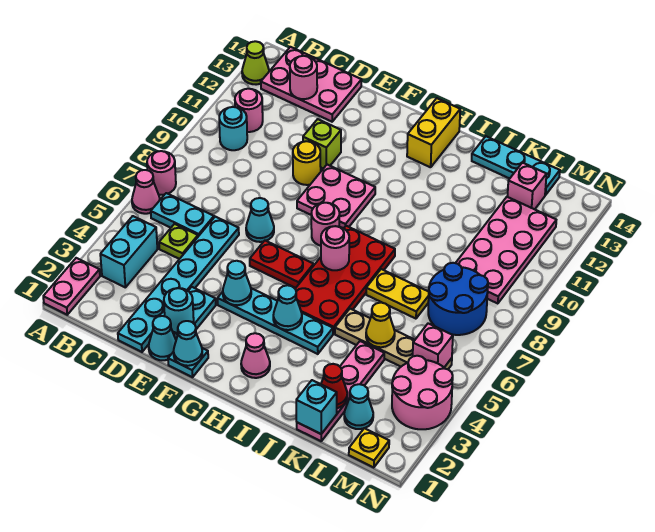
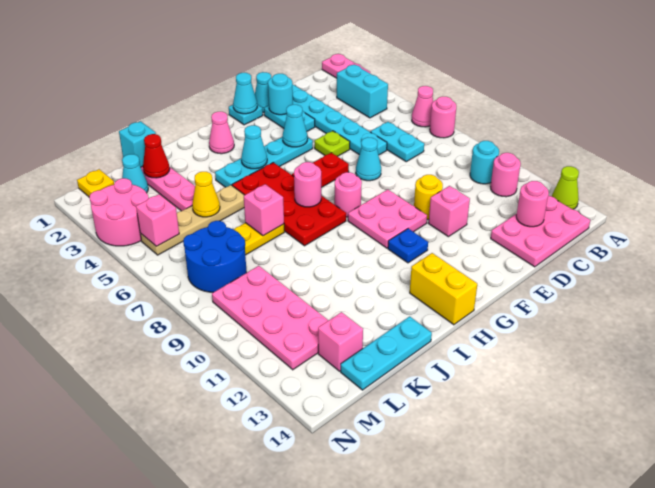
cyan 1x2 plate [151,193,214,236] -> cyan 1x2 plate turned to [371,122,424,162]
lime 1x1 plate [159,224,198,259] -> lime 1x1 plate moved to [315,131,350,156]
lime 1x1 brick [303,119,341,169] -> pink 1x1 brick [428,186,470,237]
none -> blue 1x1 plate [388,229,428,263]
none -> pink 1x1 brick [244,184,284,236]

